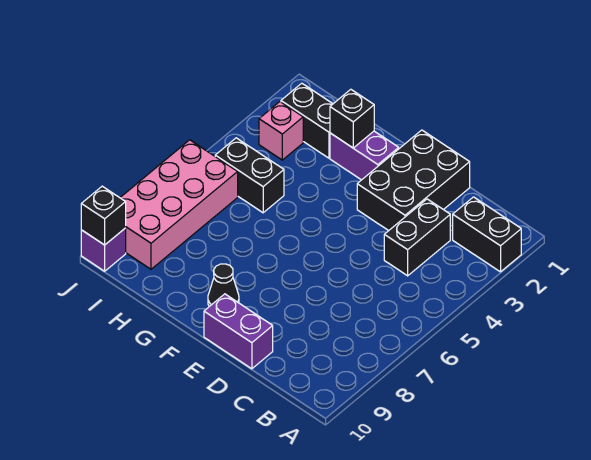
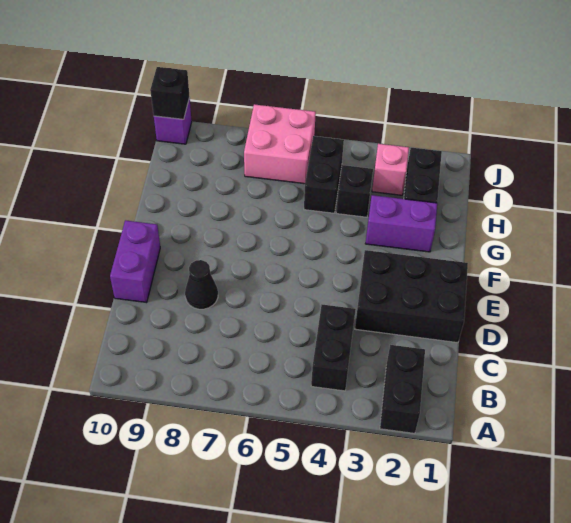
black 1x2 brick [384,199,450,276] -> black 1x2 brick turned to [311,305,356,391]
purple 1x2 brick [330,131,399,180] -> purple 1x2 brick turned to [365,195,437,252]
black 1x1 cone [208,264,239,307] -> black 1x1 cone moved to [185,260,218,309]
black 1x1 brick [330,89,374,148] -> black 1x1 brick moved to [336,165,373,217]
pink 2x4 brick [120,140,238,269] -> pink 2x2 brick [244,104,316,184]

